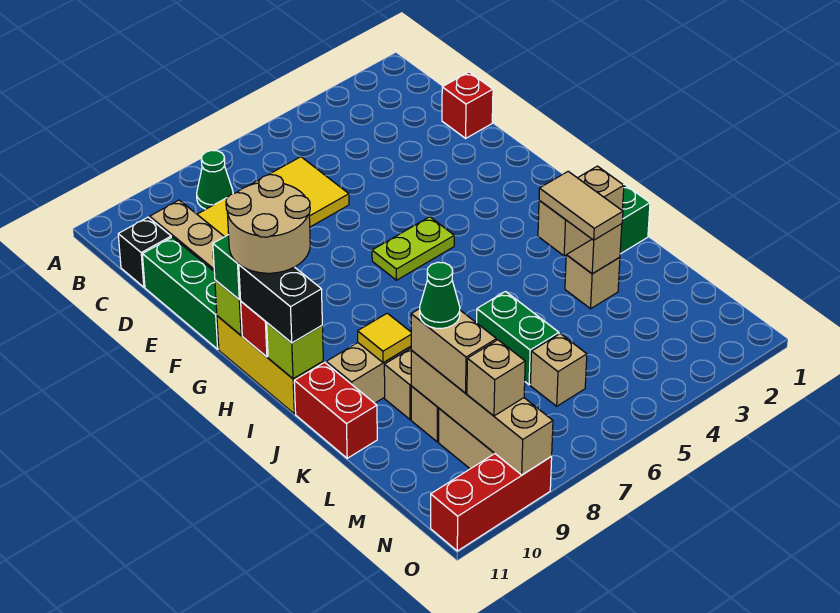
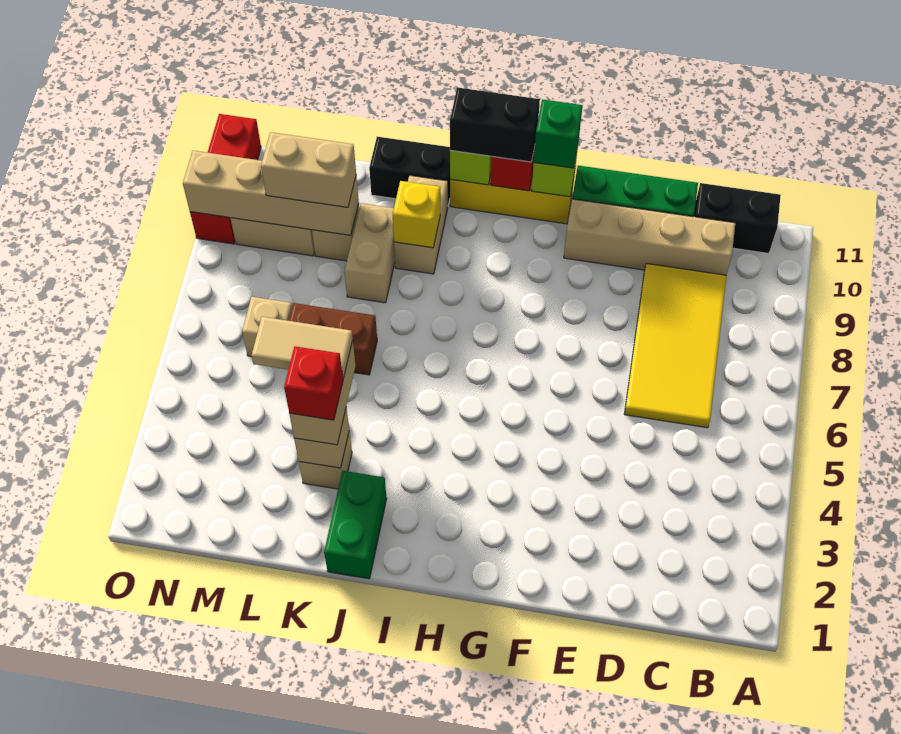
green 1x1 cone [197,150,233,209] -> none
black 1x1 brick [118,217,171,287] -> black 1x2 brick [694,183,781,254]
red 1x1 brick [442,72,493,138] -> red 1x1 brick moved to [284,346,343,420]
lime 1x2 plate [372,217,454,280] -> none
tan 2x2 round brick [226,175,310,273] -> none
yellow 1x1 tile [358,313,411,363] -> yellow 1x1 brick [393,181,440,248]
red 1x2 brick [294,362,377,458] -> black 1x2 brick [369,137,450,205]
green 1x2 brick [477,292,559,385] -> brown 1x2 brick [289,303,377,375]
green 1x1 cone [420,262,460,329] -> none
tan 1x1 brick [467,340,525,416] -> none

